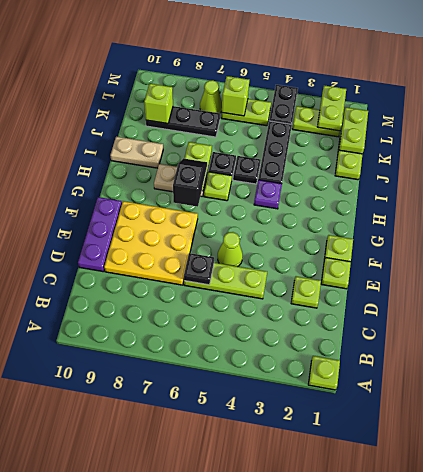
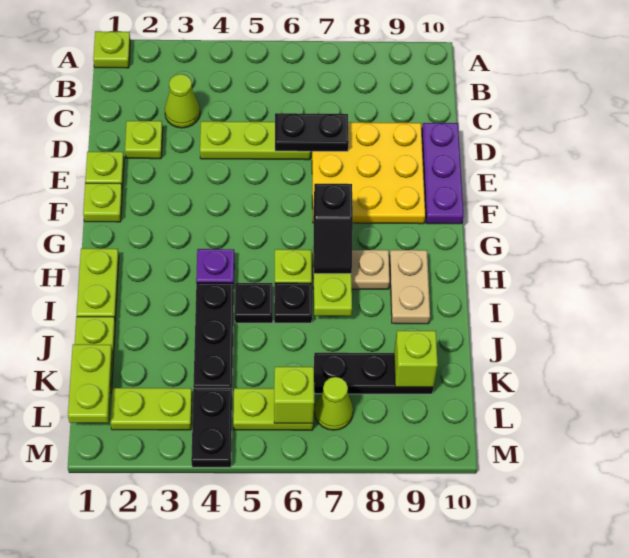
black 1x1 plate [184,253,214,285] -> black 1x2 plate [275,113,349,152]
lime 1x1 cone [218,232,243,267] -> lime 1x1 cone moved to [165,74,200,128]
tan 1x2 plate [110,137,163,168] -> tan 1x2 plate turned to [390,250,430,324]
lime 1x2 plate [317,85,346,131] -> lime 1x2 plate moved to [77,248,119,321]

